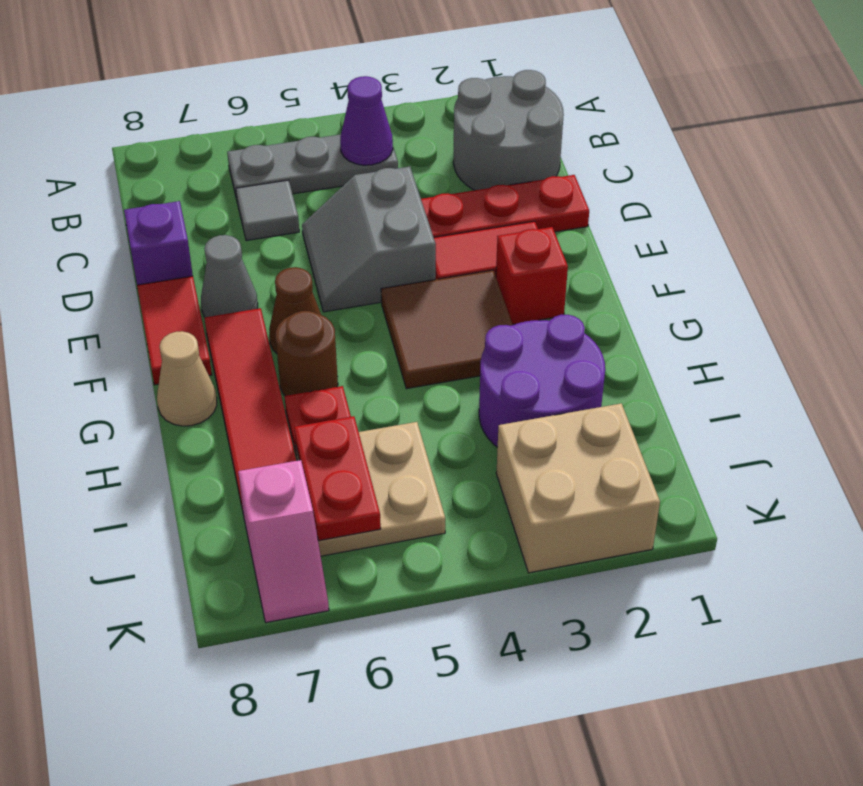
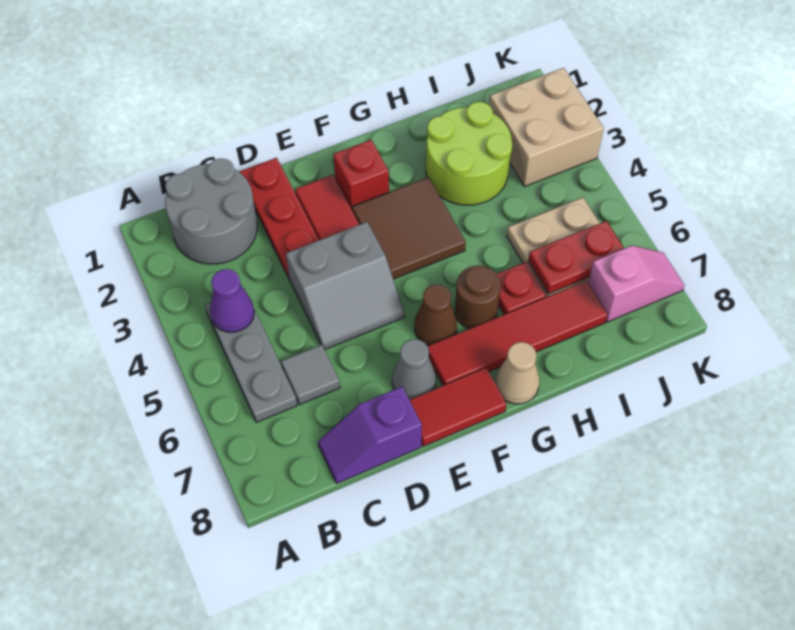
purple 2x2 round brick [479,315,605,447] -> lime 2x2 round brick [426,102,512,205]

